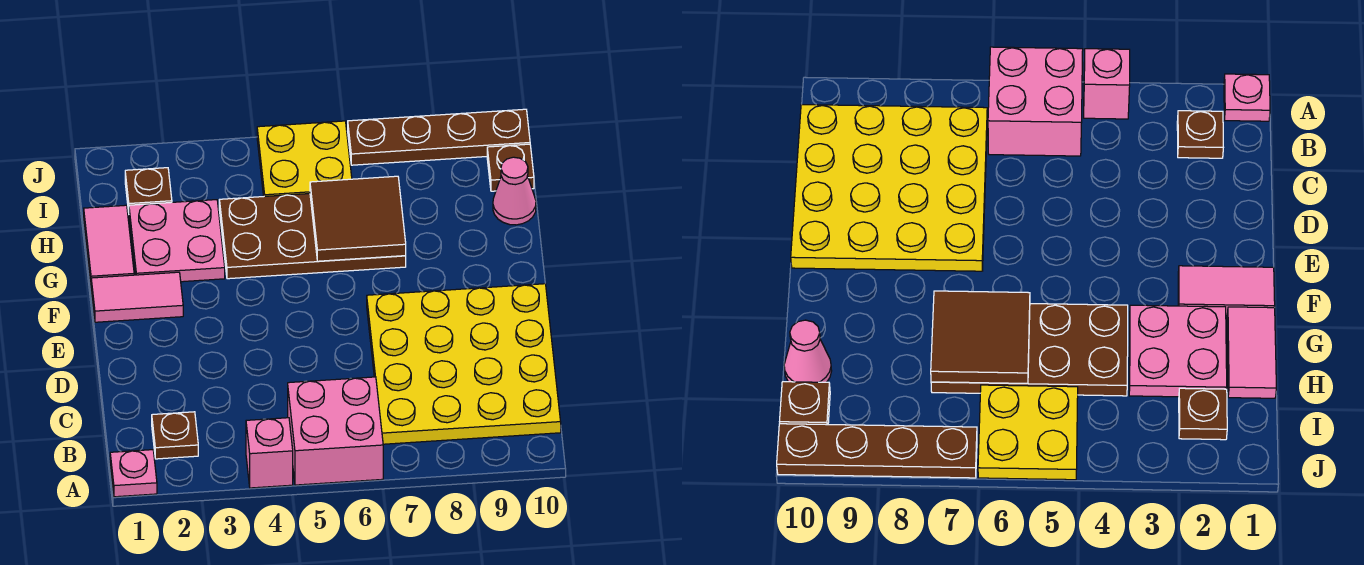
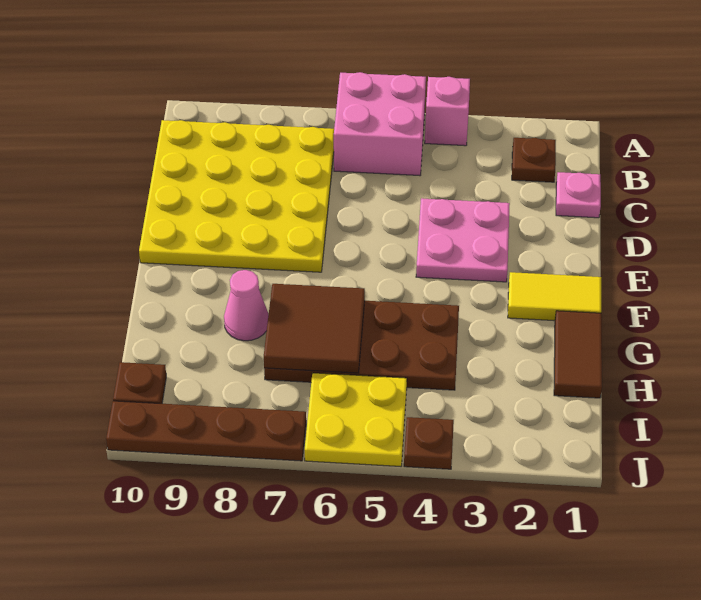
pink 1x1 plate [110,450,157,497] -> pink 1x1 plate moved to [556,172,601,218]
pink 1x2 tile [91,272,183,322] -> yellow 1x2 tile [508,272,601,321]
pink 1x2 tile [84,205,134,282] -> brown 1x2 tile [554,311,602,398]
pink 2x2 plate [129,200,225,282] -> pink 2x2 plate moved to [416,198,510,282]
pink 1x1 cone [493,157,536,225] -> pink 1x1 cone moved to [224,270,268,341]
brown 1x1 plate [125,168,172,212] -> brown 1x1 plate moved to [404,417,454,469]

